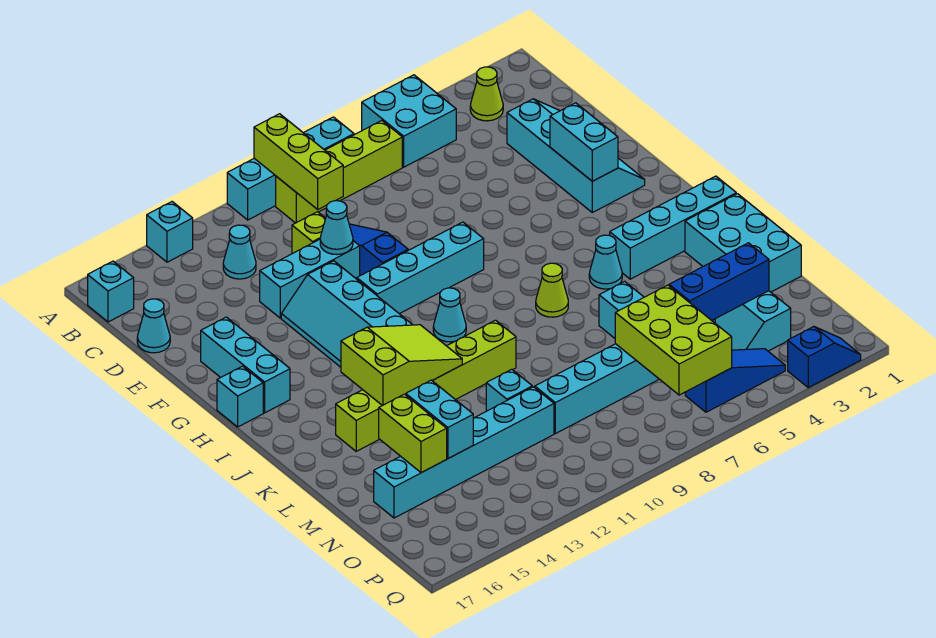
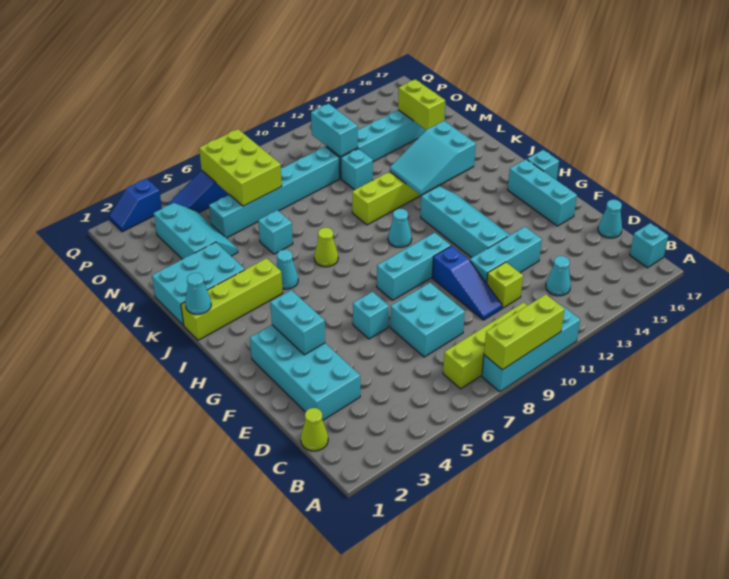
cyan 2x2 brick [362,75,456,167] -> cyan 2x2 brick moved to [390,283,465,357]
lime 1x3 brick [254,114,343,209] -> lime 1x3 brick turned to [484,294,565,370]
cyan 1x1 brick [147,202,193,262] -> cyan 1x1 brick moved to [353,292,389,339]
lime 1x1 cone [470,67,503,121] -> lime 1x1 cone moved to [301,408,328,451]
cyan 2x4 slope [507,99,645,212] -> cyan 2x4 brick [250,325,360,420]
cyan 1x1 cone [320,201,353,255] -> cyan 1x1 cone moved to [185,273,211,314]
cyan 1x4 brick [357,222,484,314] -> cyan 1x3 brick [377,233,451,300]
cyan 1x4 brick [610,176,736,279] -> lime 1x4 brick [181,258,283,340]
lime 2x3 slope [341,325,462,406] -> cyan 2x3 slope [390,121,476,195]
cyan 2x3 brick [685,194,801,292] -> cyan 2x3 brick turned to [152,242,245,325]
cyan 1x2 brick [405,380,473,458] -> cyan 1x2 brick moved to [311,104,358,157]
blue 1x3 brick [669,243,769,320] -> none

